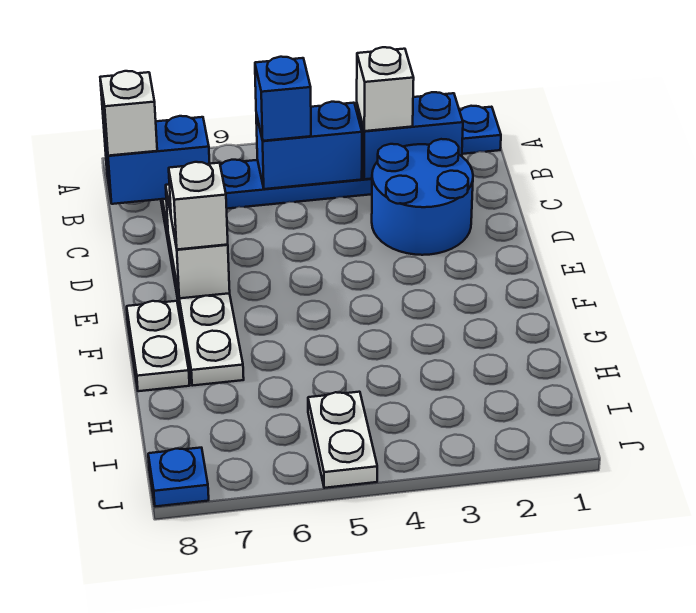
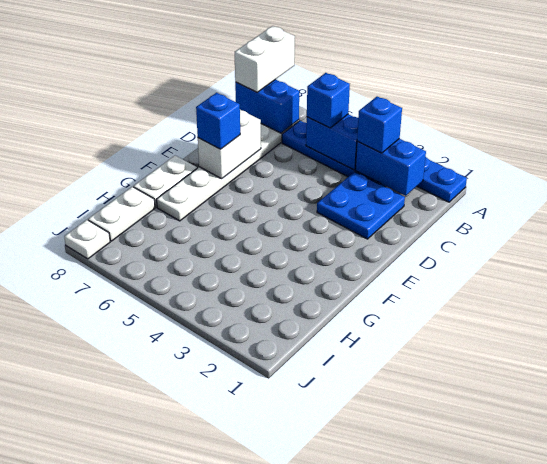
white 1x1 brick [357,47,414,131] -> blue 1x1 brick [357,97,402,153]
white 1x1 brick [100,71,157,156] -> white 1x2 brick [235,26,295,92]
blue 2x2 round brick [372,139,473,255] -> blue 2x2 plate [317,172,405,239]
white 1x1 brick [169,162,228,250] -> blue 1x1 brick [196,93,240,149]
white 1x2 plate [308,392,377,488] -> white 1x2 plate moved to [88,187,155,241]
blue 1x1 plate [148,448,209,507] -> white 1x1 plate [64,220,110,259]

